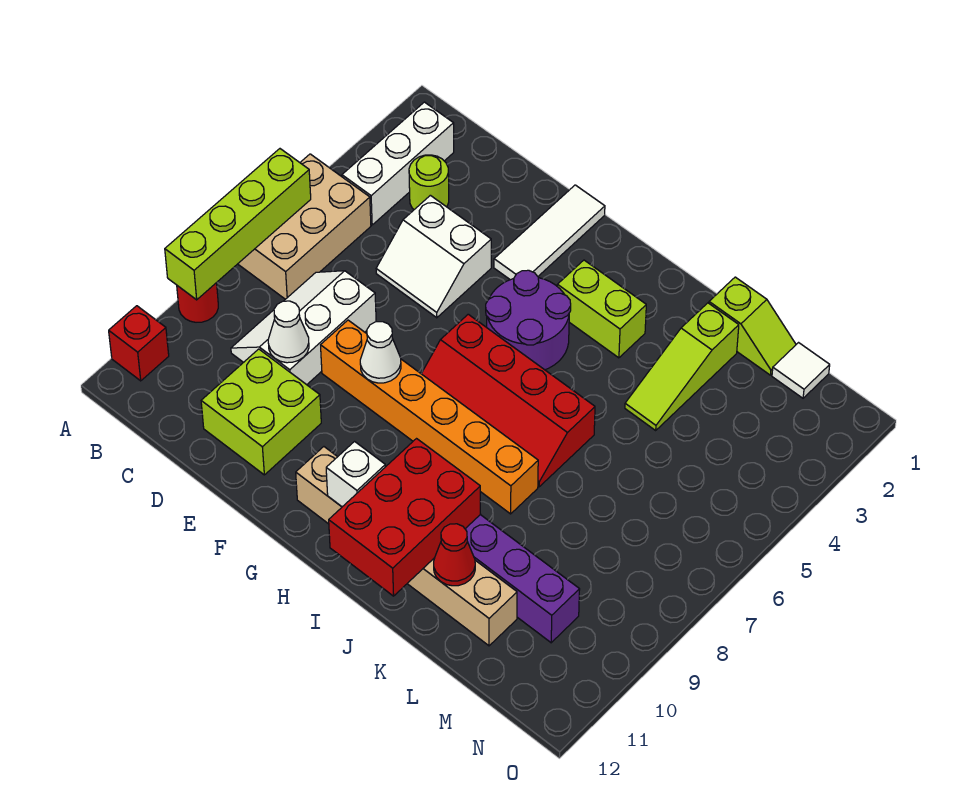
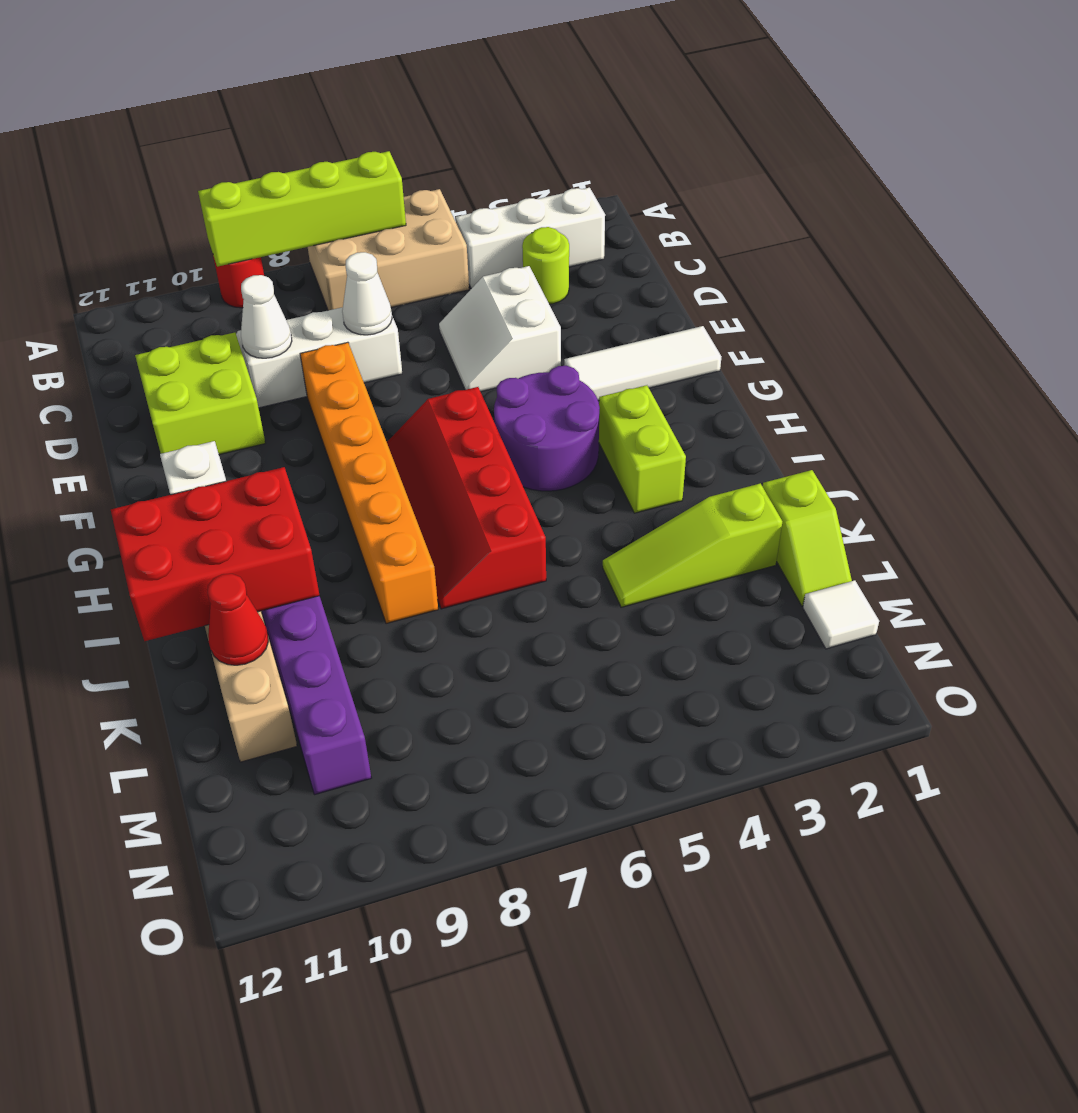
red 1x1 brick [109,306,169,381] -> none
white 1x1 cone [360,322,401,383] -> white 1x1 cone moved to [342,252,392,335]

